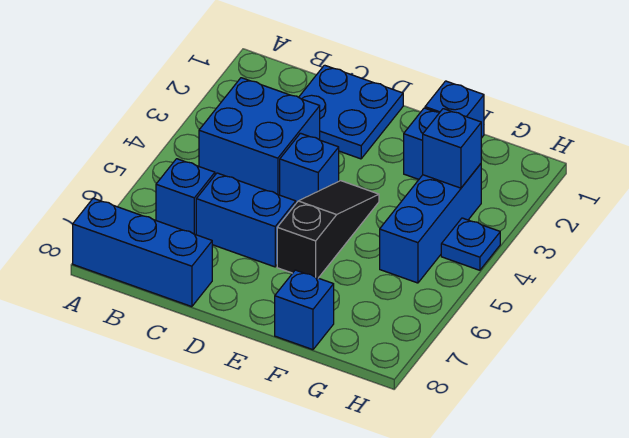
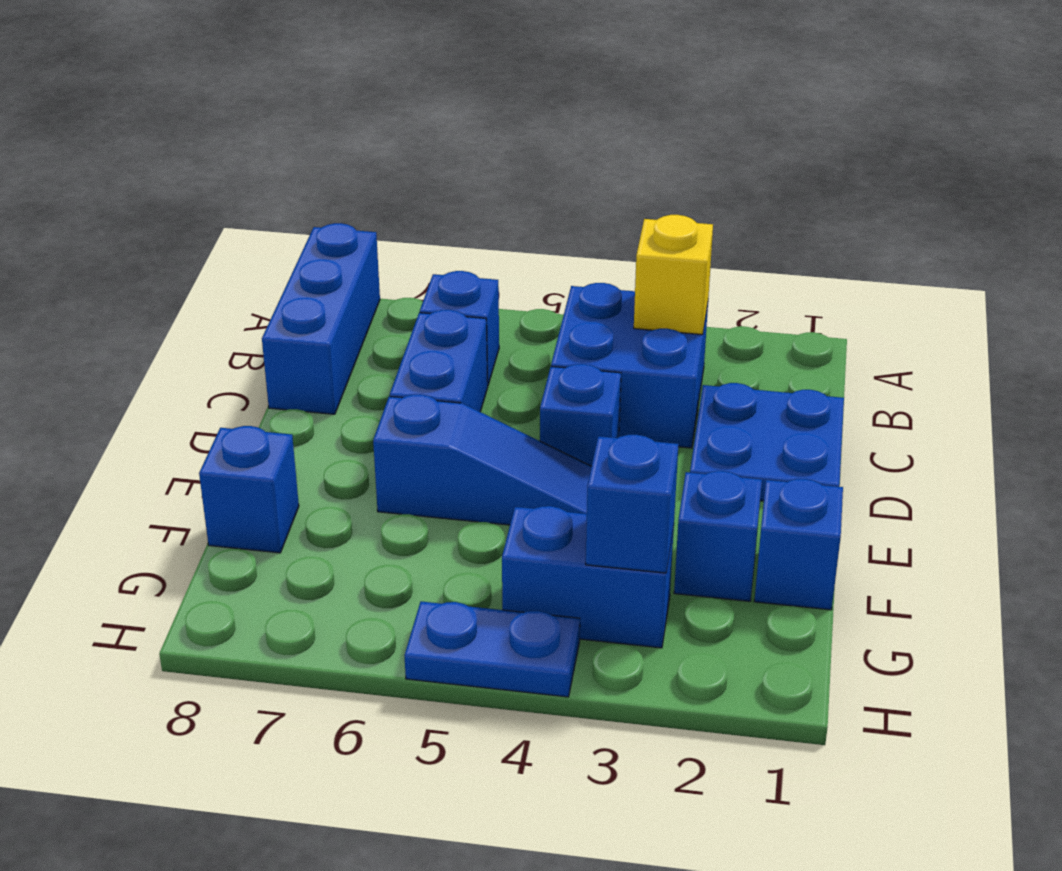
none -> yellow 1x1 brick [634,215,713,335]
black 1x3 slope [277,181,379,278] -> blue 1x3 slope [373,394,591,525]
blue 1x3 brick [380,164,481,283] -> blue 1x2 brick [502,506,674,648]
blue 1x1 plate [441,218,500,270] -> blue 1x2 plate [404,602,580,697]

